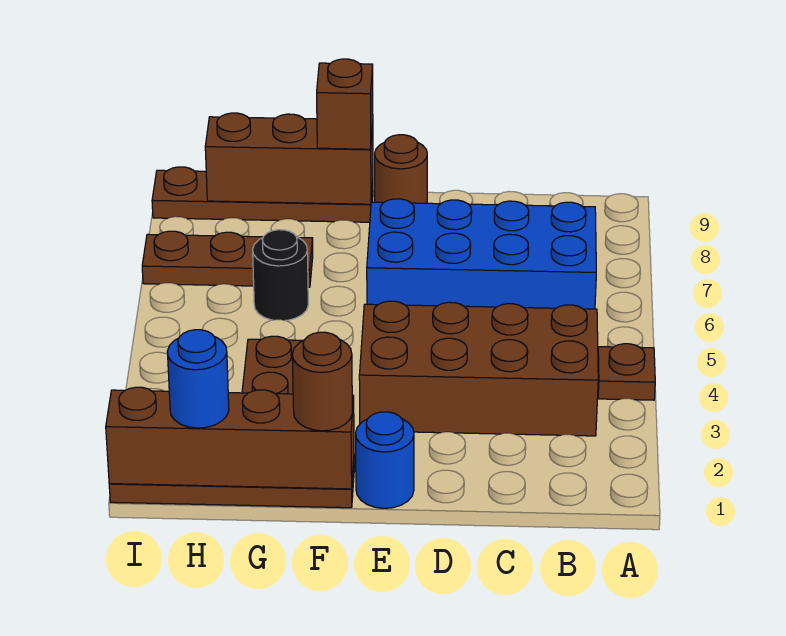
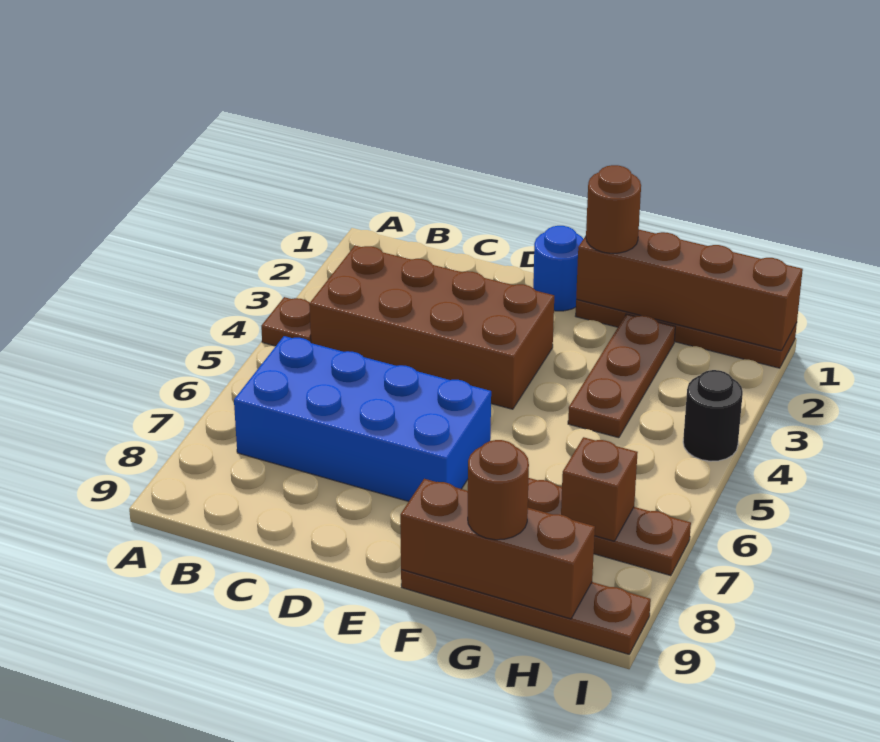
brown 1x1 round brick [375,135,427,203] -> brown 1x1 round brick moved to [468,440,529,540]
brown 1x1 brick [317,59,373,149] -> brown 1x1 brick moved to [561,437,638,541]
black 1x1 round brick [253,230,308,321] -> black 1x1 round brick moved to [683,370,743,461]
blue 1x1 round brick [167,330,229,428] -> none

